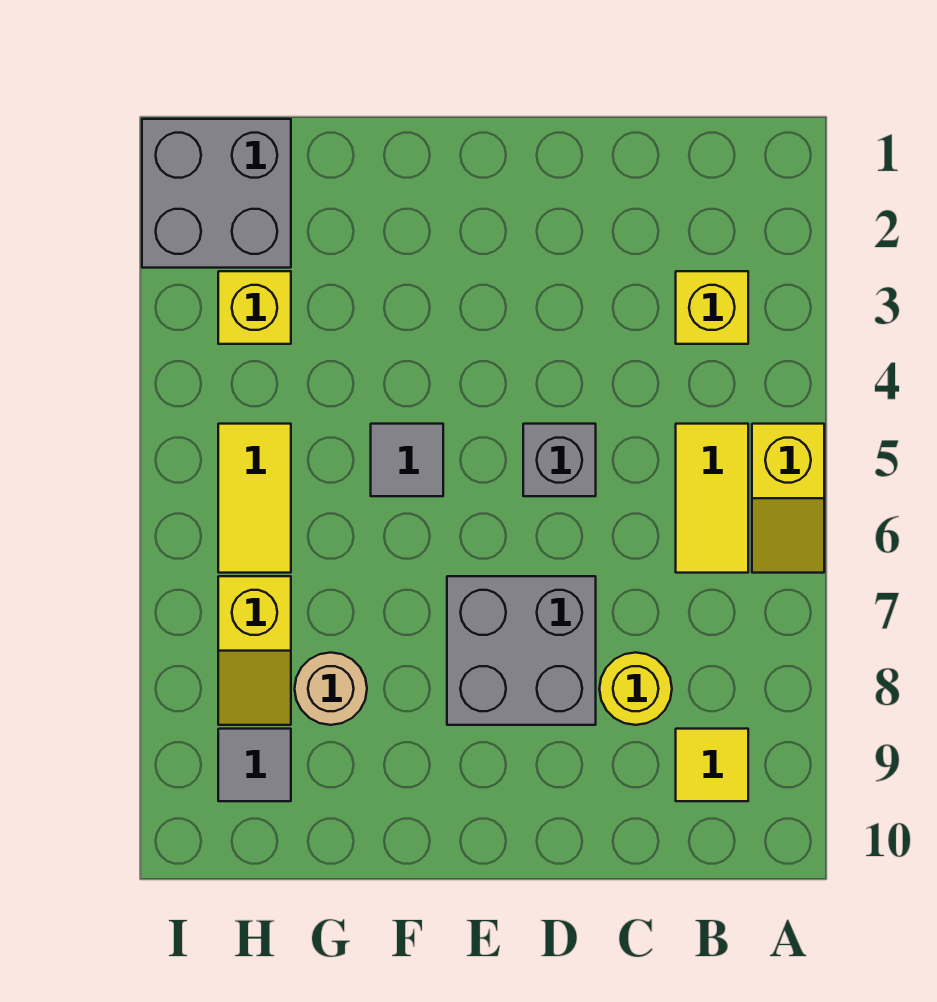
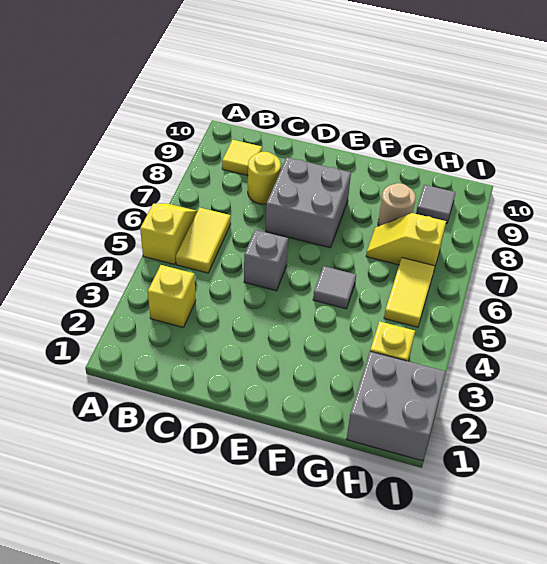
yellow 1x2 slope [218,576,291,725] -> yellow 1x2 slope turned to [366,213,446,269]

